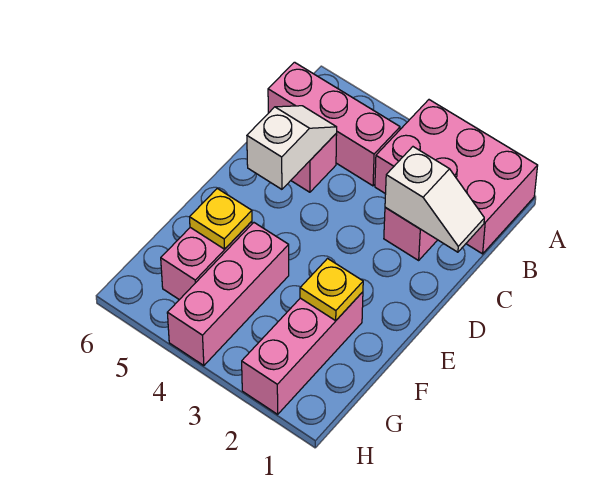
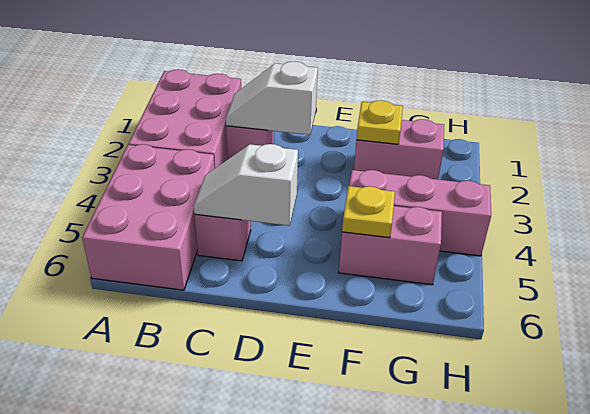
pink 1x3 brick [268,62,400,186] -> pink 2x3 brick [82,144,215,290]
white 1x2 slope [385,147,484,252] -> white 1x2 slope turned to [226,61,318,135]
pink 1x3 brick [242,292,363,414] -> pink 1x2 brick [354,119,444,179]

